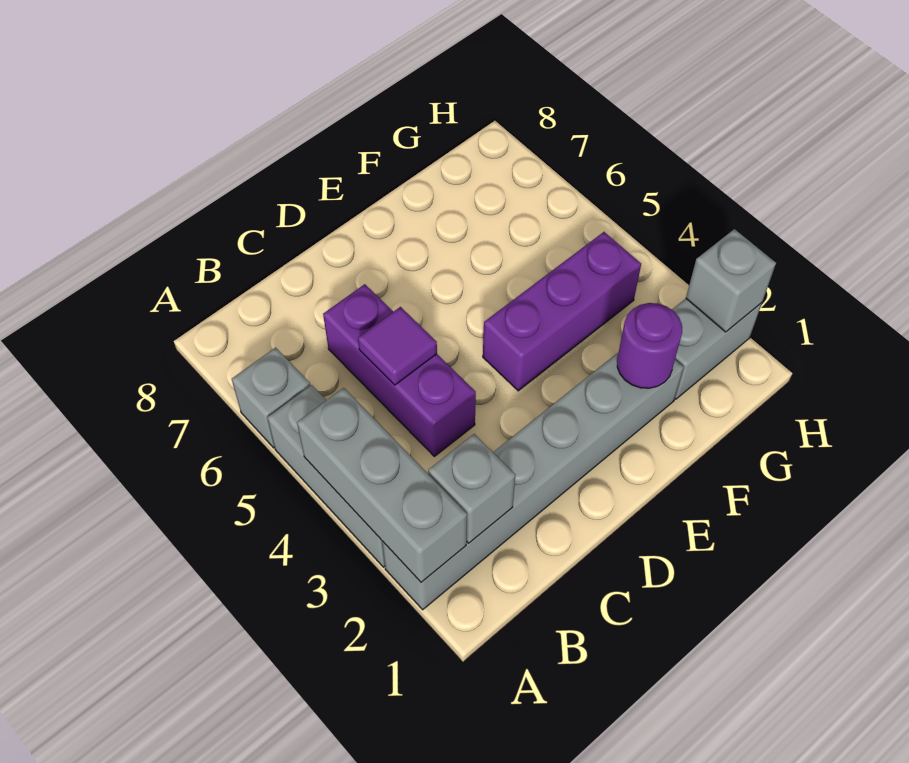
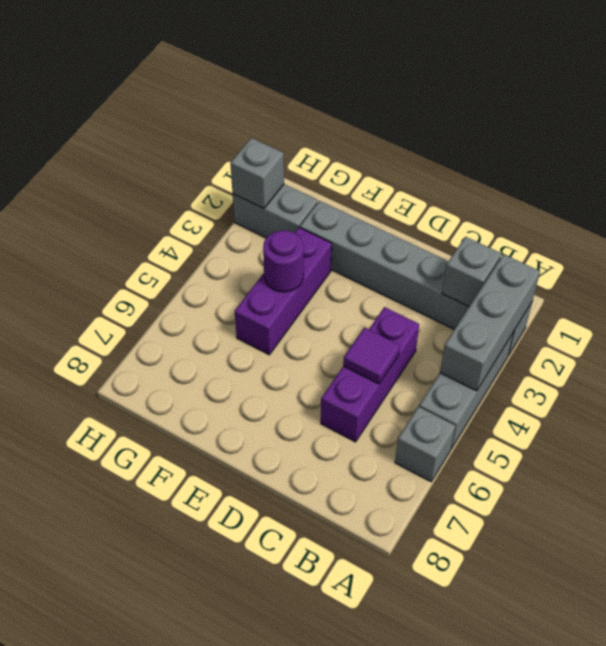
purple 1x3 brick [483,232,641,391] -> purple 1x3 brick turned to [235,228,332,355]
purple 1x1 round brick [617,303,682,388] -> purple 1x1 round brick moved to [263,230,304,292]

